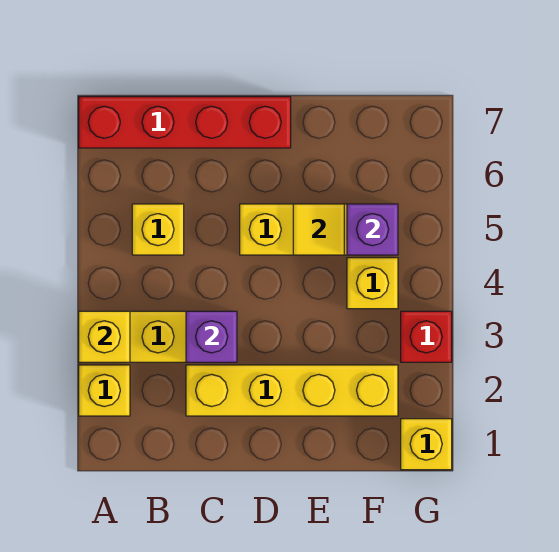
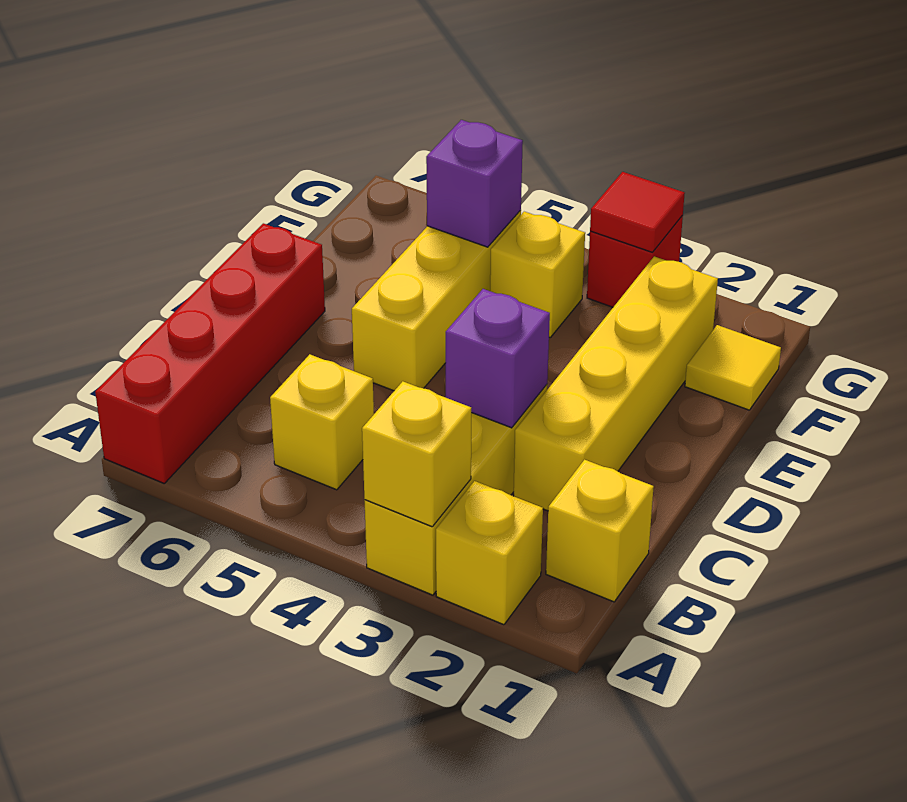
yellow 1x1 tile [293,204,344,255] -> yellow 1x1 tile moved to [685,325,781,410]
yellow 1x1 brick [401,419,452,470] -> yellow 1x1 brick moved to [546,460,654,602]
none -> red 1x1 tile [590,172,685,252]

